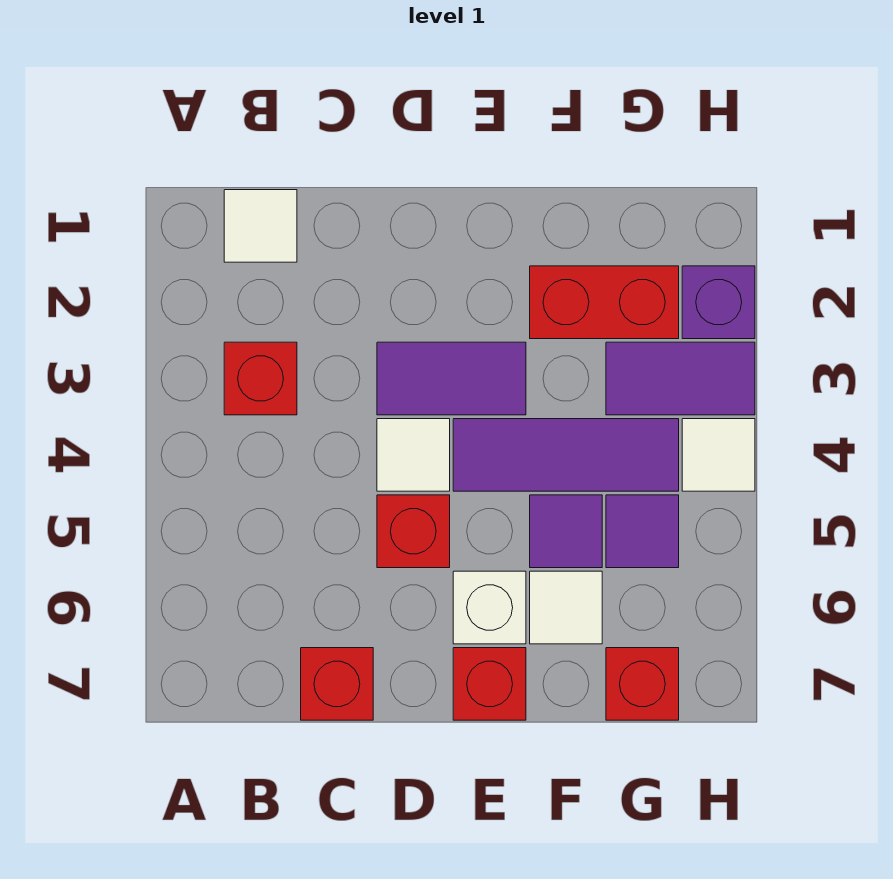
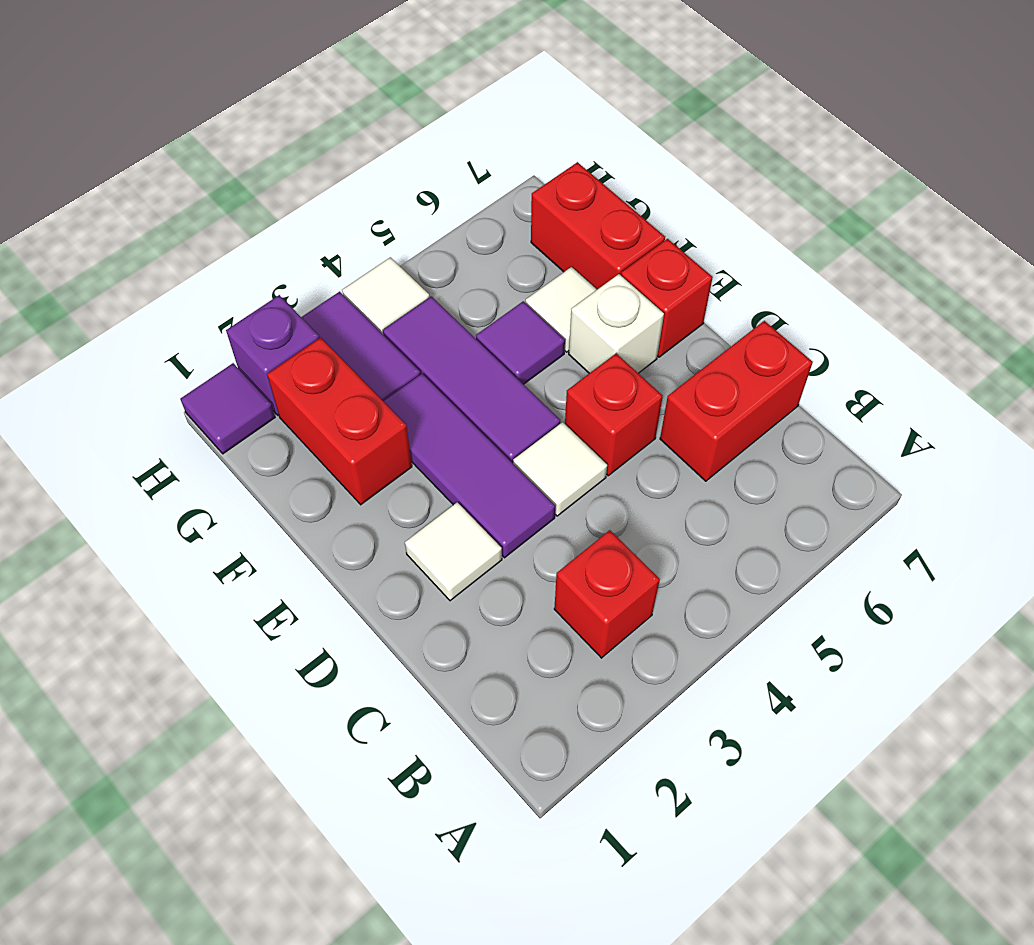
white 1x1 tile [224,190,297,262] -> white 1x1 tile moved to [405,502,502,601]
red 1x1 brick [301,648,373,720] -> red 1x2 brick [660,321,813,481]
purple 1x2 tile [377,342,526,415] -> purple 1x3 tile [384,374,555,558]
purple 1x1 tile [606,495,679,568] -> purple 1x1 tile moved to [180,363,275,454]
red 1x1 brick [606,648,679,720] -> red 1x2 brick [531,162,665,290]

